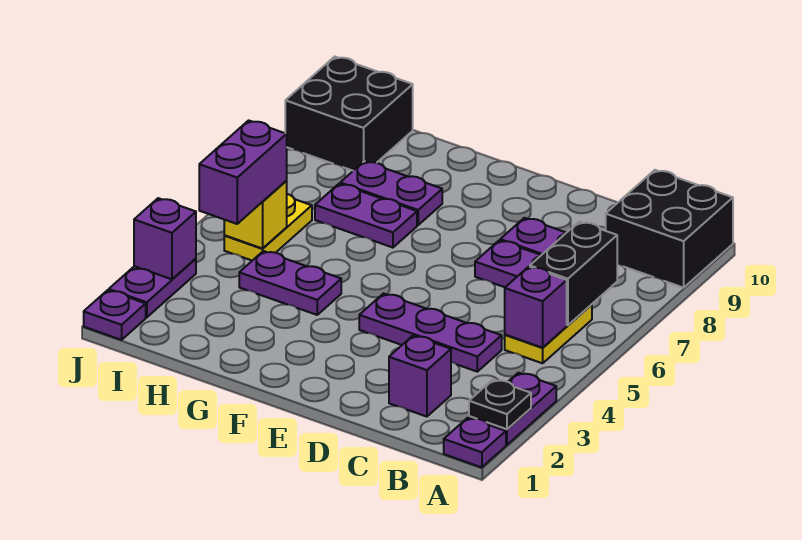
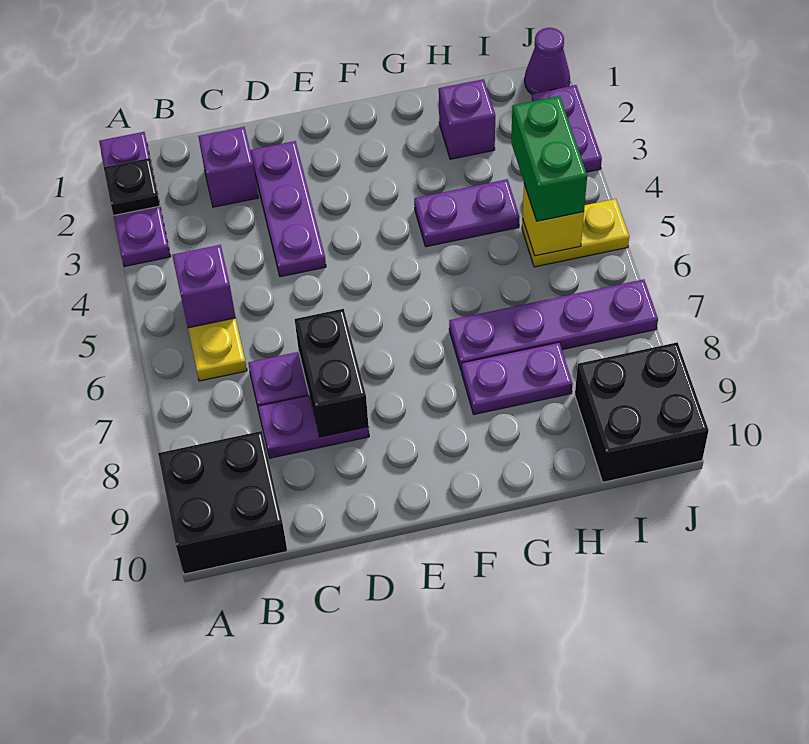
black 1x2 brick [530,222,617,325] -> black 1x2 brick moved to [295,309,369,437]
purple 1x3 plate [359,294,502,372] -> purple 1x3 plate turned to [250,141,326,277]
purple 1x2 plate [315,184,417,248] -> purple 1x4 plate [449,279,658,371]
purple 1x2 brick [199,120,287,224] -> green 1x2 brick [511,96,587,221]
yellow 1x2 plate [224,194,312,261] -> yellow 1x2 plate turned to [522,199,629,267]
purple 1x1 plate [84,290,146,340] -> purple 1x1 cone [525,28,570,94]
purple 1x1 brick [134,198,196,279] -> purple 1x1 brick moved to [439,79,495,159]

